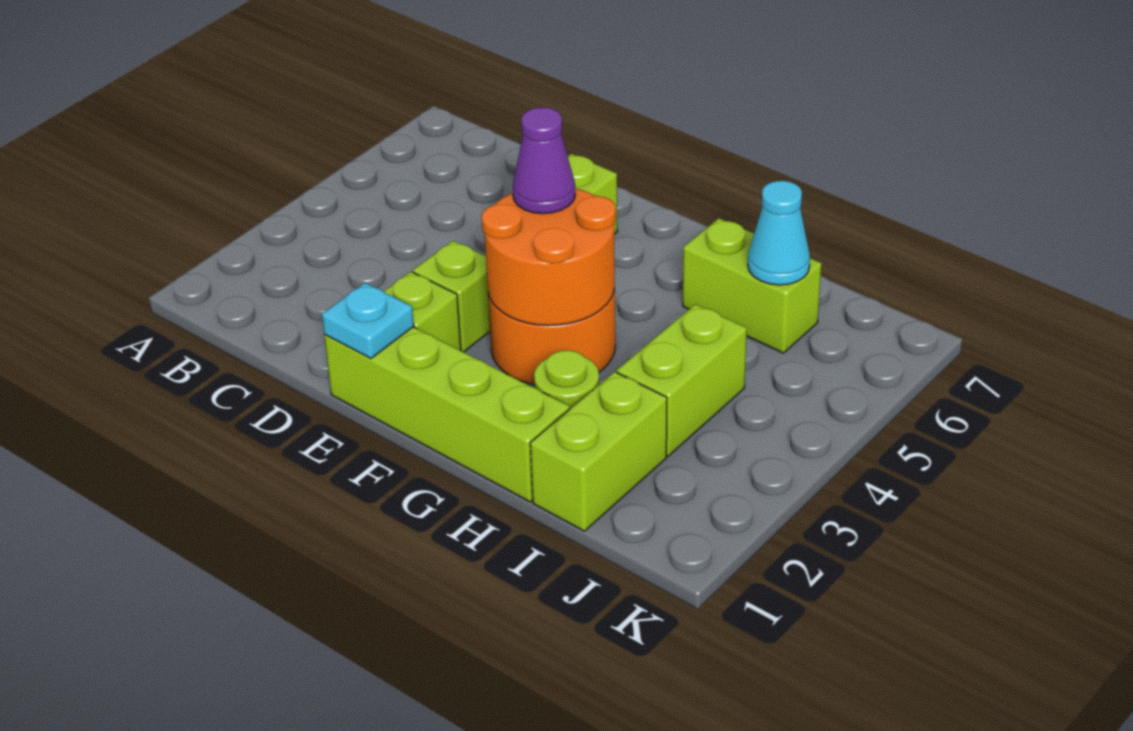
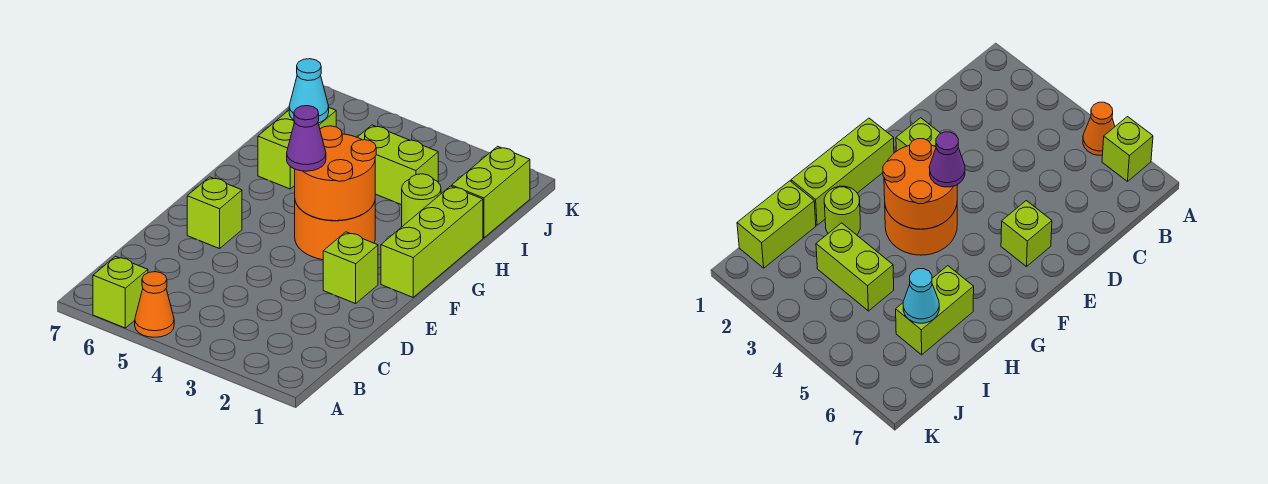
none -> orange 1x1 cone [135,272,174,337]
lime 1x4 brick [324,327,570,502] -> lime 1x3 brick [381,186,483,297]
cyan 1x1 plate [322,283,414,358] -> none
lime 1x1 brick [413,241,490,352] -> lime 1x1 brick moved to [93,256,148,328]
lime 1x2 brick [530,372,667,531] -> lime 1x2 brick turned to [452,146,530,238]

